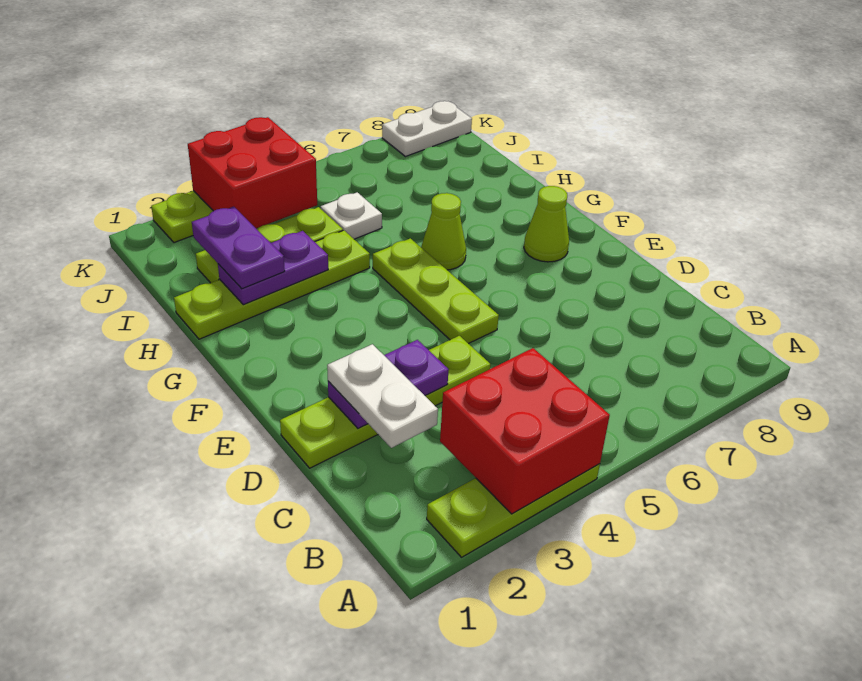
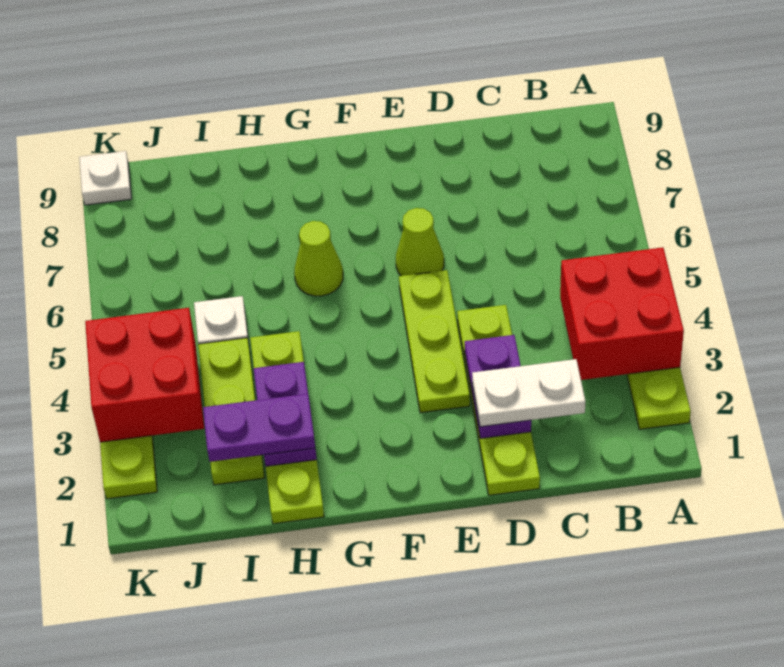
lime 1x3 plate [373,238,499,344] -> lime 1x3 plate turned to [399,270,470,413]
lime 1x1 cone [524,186,569,262] -> lime 1x1 cone moved to [396,208,444,276]
white 1x2 plate [382,101,472,157] -> white 1x1 plate [79,151,132,205]

